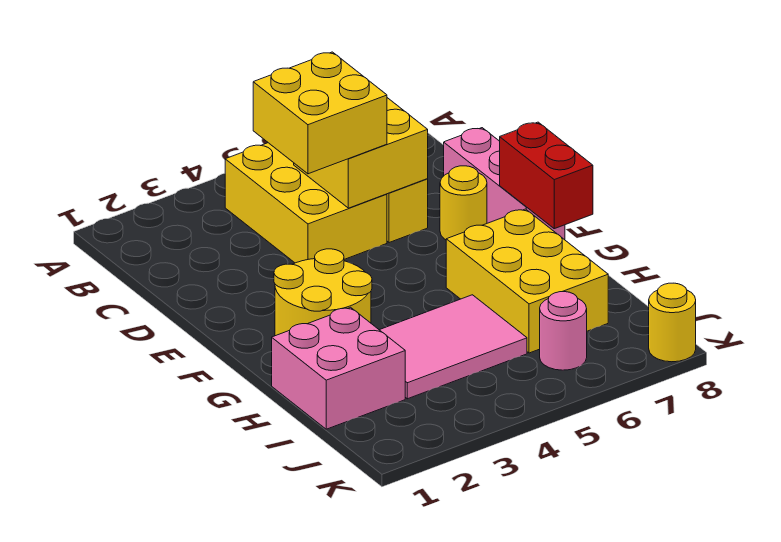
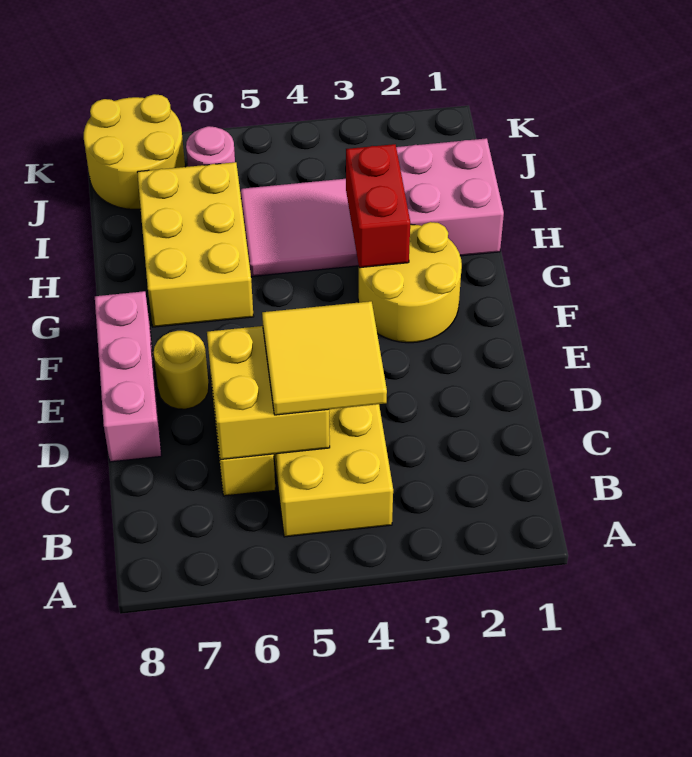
yellow 2x2 brick [253,52,387,174] -> yellow 2x2 tile [262,301,387,415]
red 1x2 brick [500,122,593,229] -> red 1x2 brick moved to [346,144,410,268]
yellow 1x1 round brick [649,283,696,362] -> yellow 2x2 round brick [84,94,185,209]

